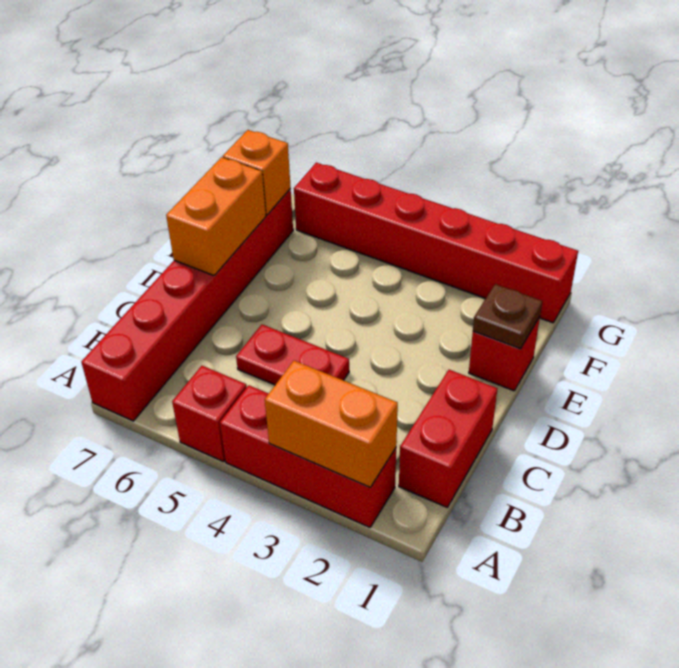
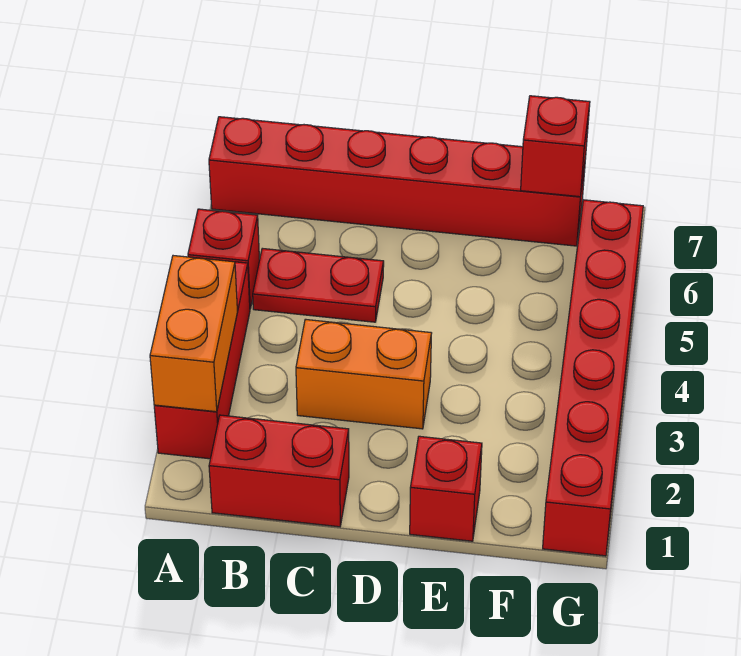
red 1x2 plate [236,324,349,385] -> red 1x2 plate turned to [253,248,384,322]
orange 1x2 brick [166,157,266,276] -> orange 1x2 brick moved to [296,319,432,429]
brown 1x1 plate [473,284,542,349] -> none
orange 1x1 brick [223,130,291,215] -> red 1x1 brick [521,96,590,197]

